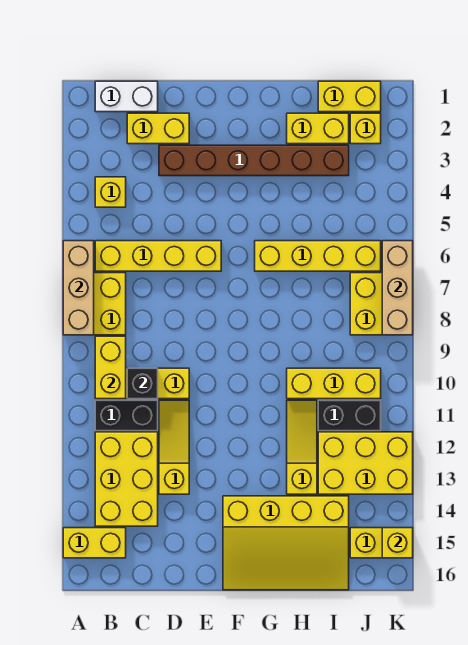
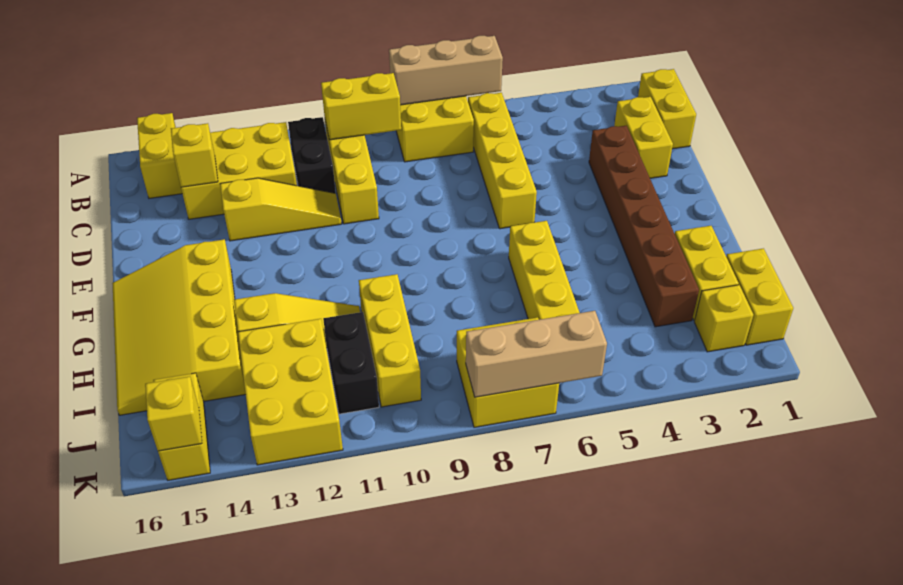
white 1x2 brick [95,81,158,112] -> yellow 1x2 brick [638,69,696,149]
yellow 1x1 brick [95,177,126,207] -> yellow 1x1 brick moved to [171,123,218,187]
black 1x1 brick [127,368,158,399] -> none

